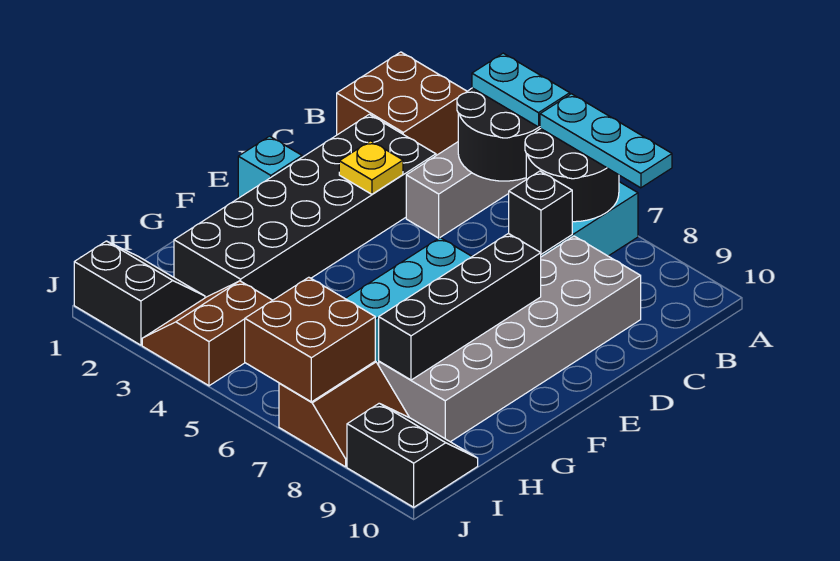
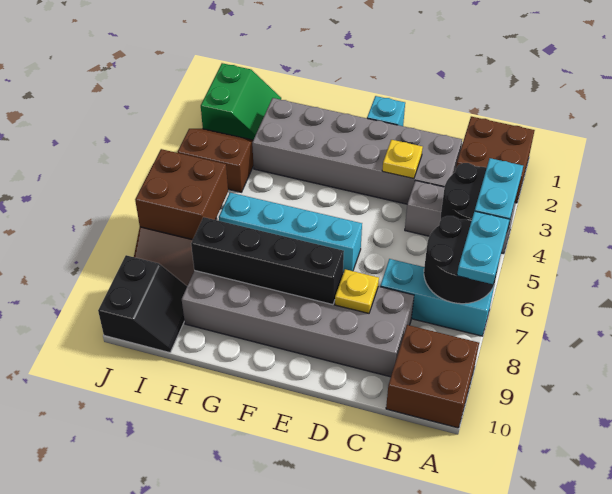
cyan 1x3 plate [540,94,672,188] -> cyan 1x2 plate [457,211,509,284]
none -> brown 2x2 brick [386,325,479,428]
black 2x6 brick [174,114,436,300] -> grey 2x6 brick [252,98,462,204]
black 1x1 brick [509,171,572,254] -> none
none -> yellow 1x1 plate [335,269,379,313]
black 2x2 slope [74,241,205,345] -> green 2x2 slope [201,63,281,140]

